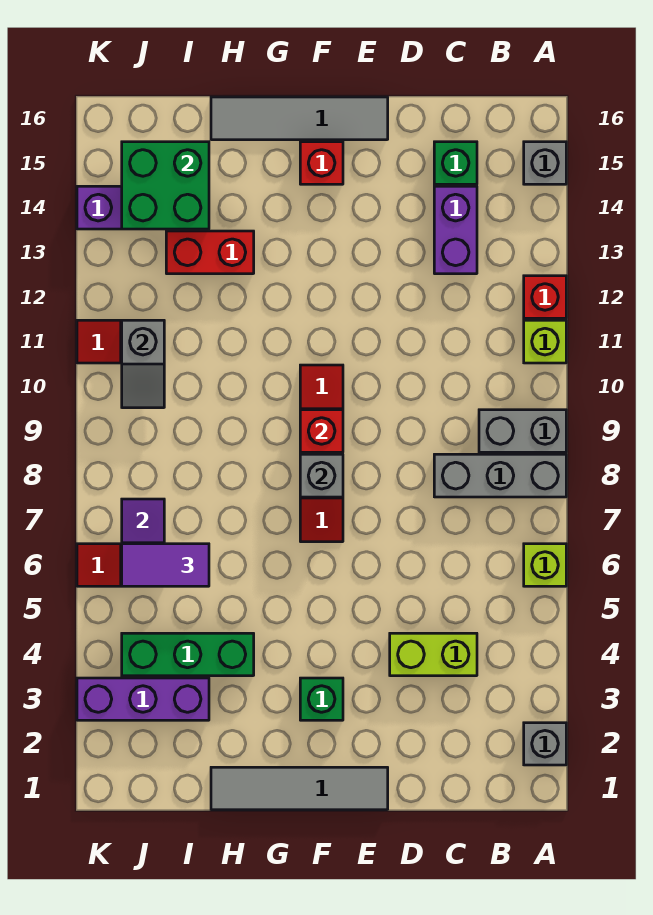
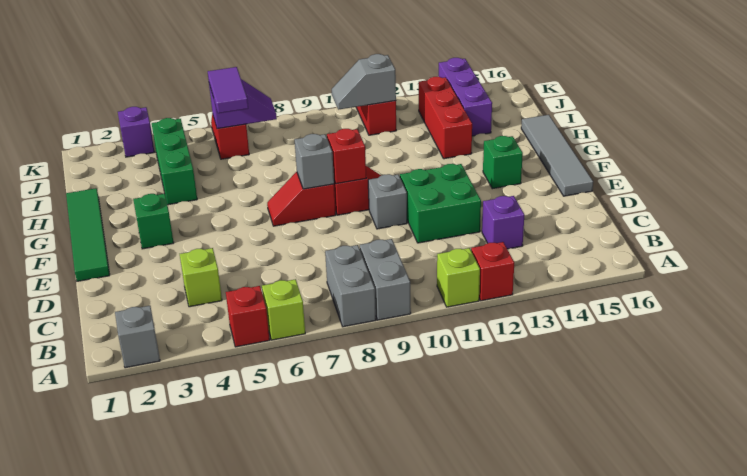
grey 1x3 brick [434,454,566,497] -> grey 1x2 brick [325,245,376,327]
grey 1x1 brick [524,142,566,184] -> grey 1x1 brick moved to [368,174,407,229]
lime 1x2 brick [390,633,477,676] -> lime 1x1 brick [180,248,222,307]
purple 1x2 brick [434,186,477,274] -> purple 1x1 brick [482,196,524,249]
green 1x1 brick [434,142,477,184] -> green 1x1 brick moved to [483,136,523,189]
grey 1x4 tile [211,767,388,810] -> green 1x4 tile [66,188,110,281]
red 1x1 brick [300,142,343,184] -> red 1x1 brick moved to [226,286,270,347]
red 1x2 brick [166,231,254,274] -> red 1x3 brick [419,77,472,159]
purple 1x3 brick [77,678,209,720] -> purple 1x1 brick [118,107,154,157]
green 2x2 brick [122,142,209,229] -> green 2x2 brick moved to [400,164,481,243]

